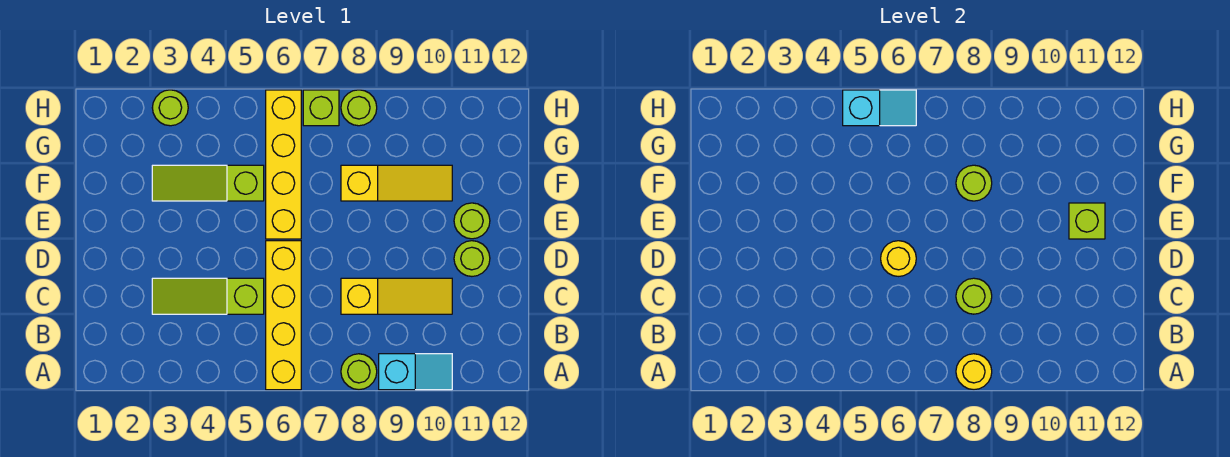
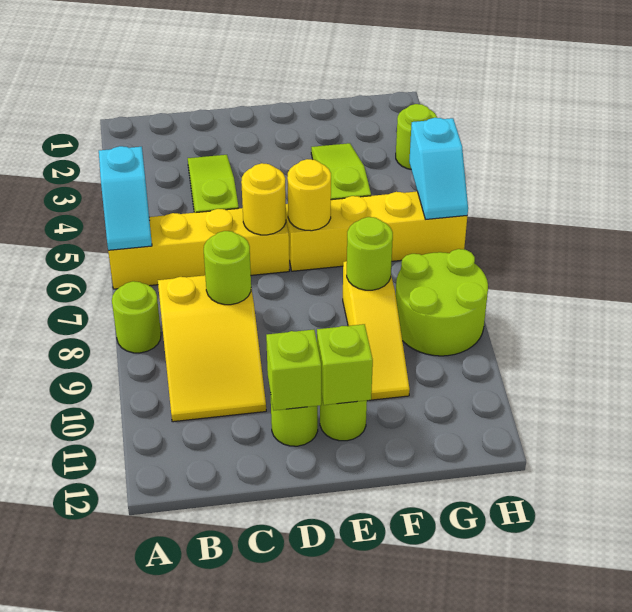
yellow 1x1 round brick [956,354,992,390] -> yellow 1x1 round brick moved to [287,159,331,231]
cyan 1x2 slope [379,354,452,390] -> cyan 1x2 slope moved to [99,146,152,251]
yellow 1x3 slope [341,278,452,314] -> yellow 2x3 slope [158,275,266,422]
lime 1x1 brick [303,90,339,126] -> lime 1x1 brick moved to [266,330,321,410]
lime 1x1 round brick [341,90,377,126] -> lime 2x2 round brick [396,249,488,356]

